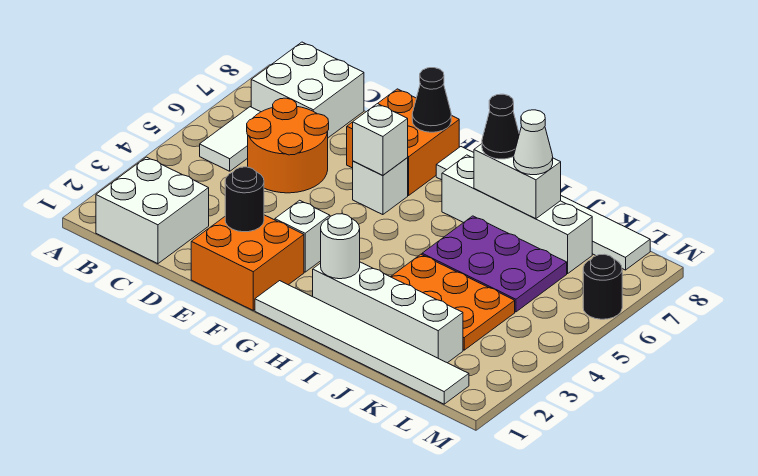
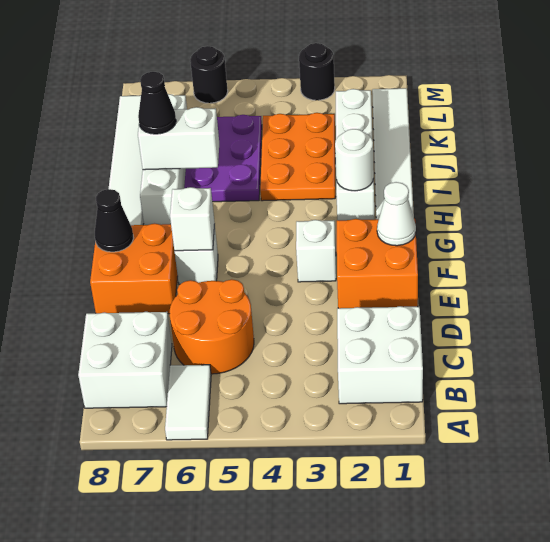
white 1x2 tile [200,107,260,171] -> white 1x2 tile turned to [165,365,211,440]
black 1x1 round brick [225,167,264,232] -> black 1x1 round brick moved to [299,43,335,100]
white 1x2 brick [474,144,561,219] -> white 1x2 brick turned to [138,107,219,170]
white 1x1 cone [514,110,553,175] -> white 1x1 cone moved to [377,182,416,246]

